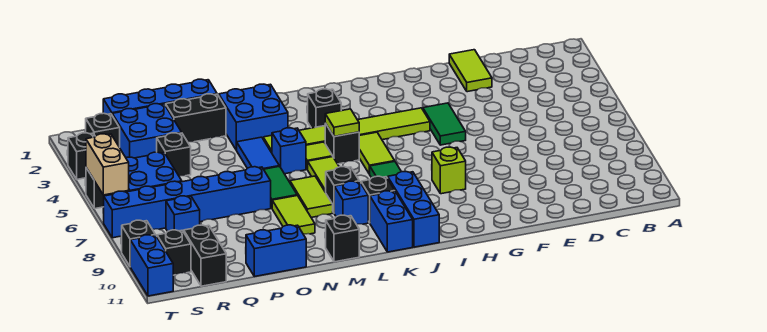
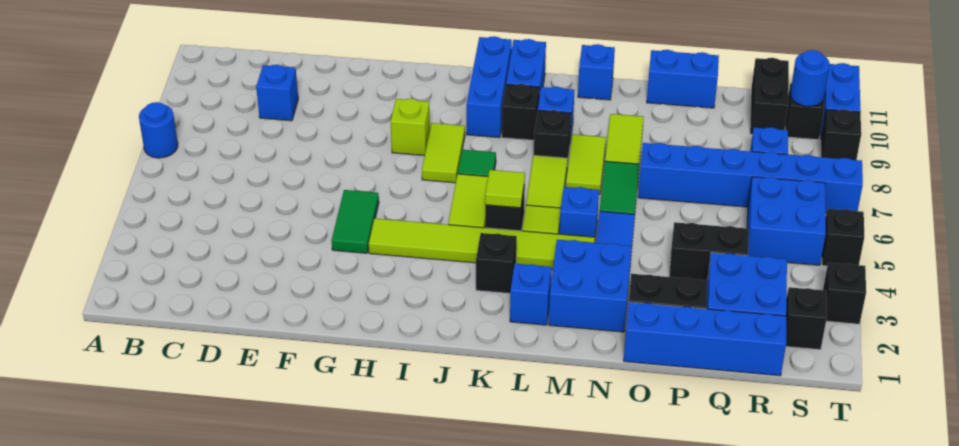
none -> blue 1x1 round brick [139,102,178,158]
none -> blue 1x1 brick [256,65,298,121]
lime 1x2 tile [449,50,492,92] -> lime 1x2 tile moved to [422,123,465,183]
none -> blue 1x1 brick [510,264,551,325]
black 1x1 brick [325,215,359,262] -> blue 1x1 brick [578,44,615,100]
black 1x1 brick [157,133,191,176] -> black 1x2 brick [669,222,749,280]
none -> blue 1x1 round brick [790,50,830,106]
tan 1x2 brick [86,134,129,195] -> none

